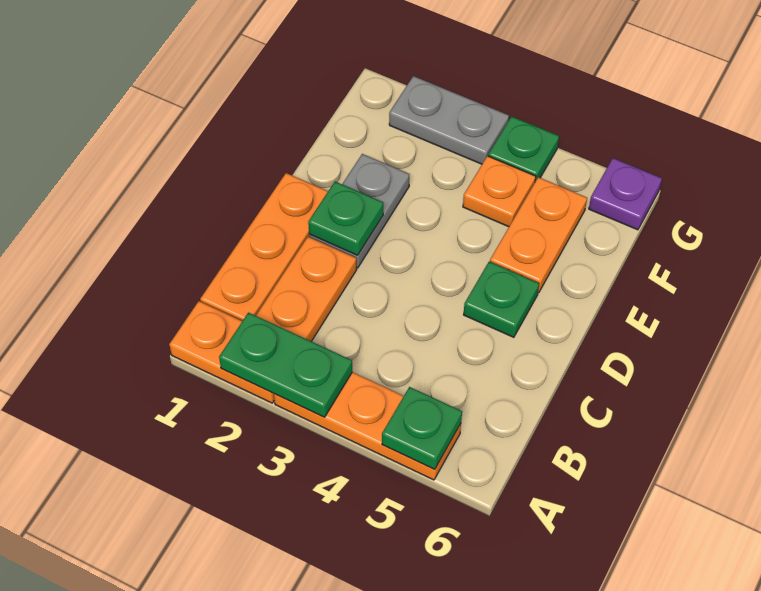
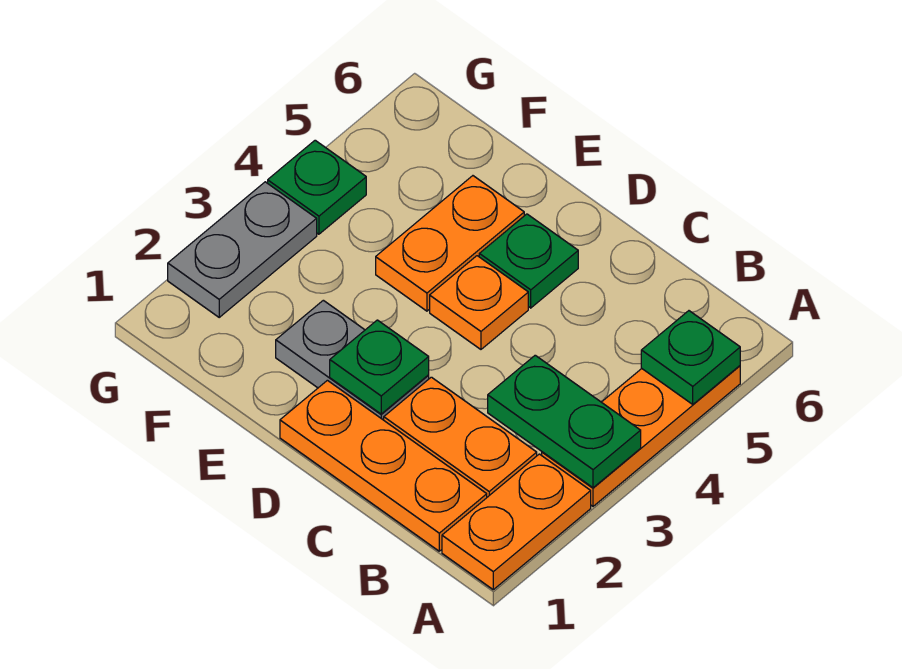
green 1x2 plate [219,313,352,417] -> green 1x2 plate turned to [488,355,641,488]
orange 1x2 plate [490,177,587,293] -> orange 1x2 plate turned to [376,176,524,311]
orange 1x1 plate [463,156,536,227] -> orange 1x1 plate moved to [430,256,528,349]
purple 1x1 plate [589,158,662,230] -> none

